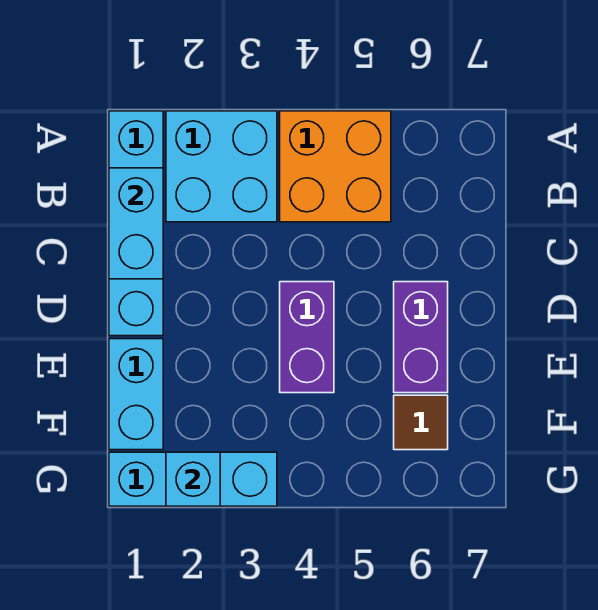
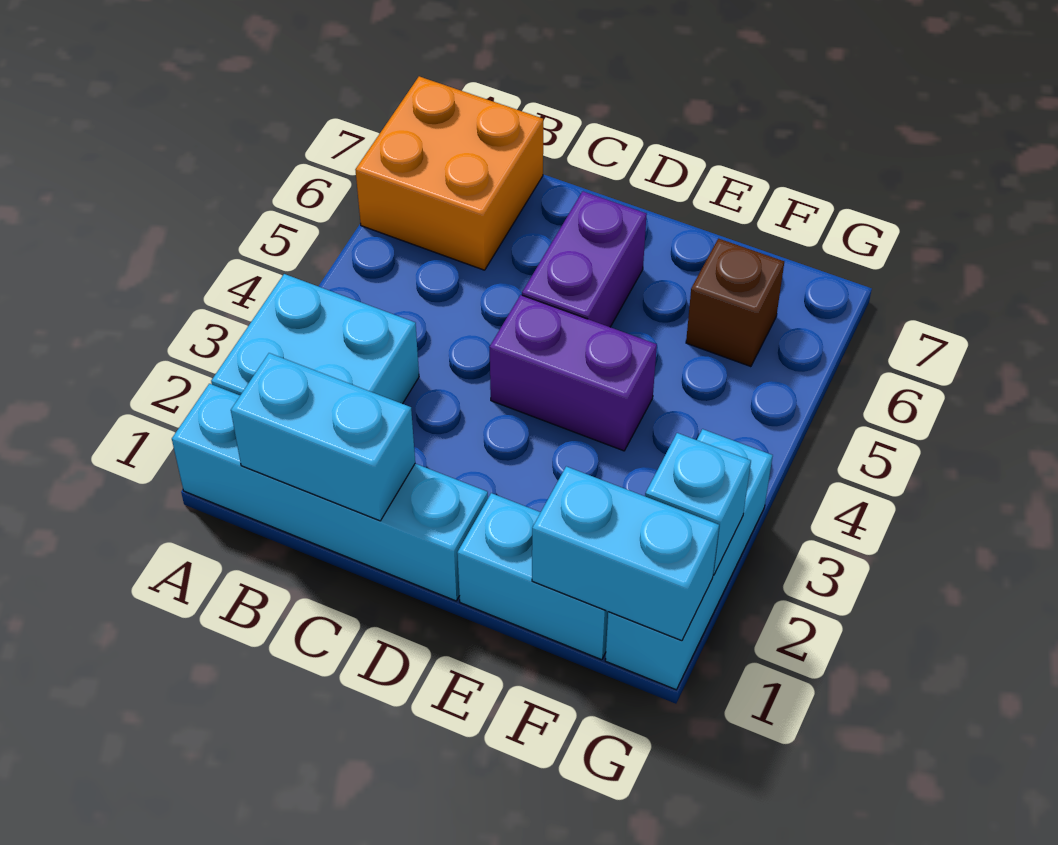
orange 2x2 brick [280,111,391,222] -> orange 2x2 brick moved to [355,76,543,270]
purple 1x2 brick [394,282,448,393] -> purple 1x2 brick turned to [522,191,647,327]
none -> cyan 1x2 brick [532,466,719,641]
brown 1x1 tile [394,395,448,450] -> brown 1x1 brick [686,239,784,367]

